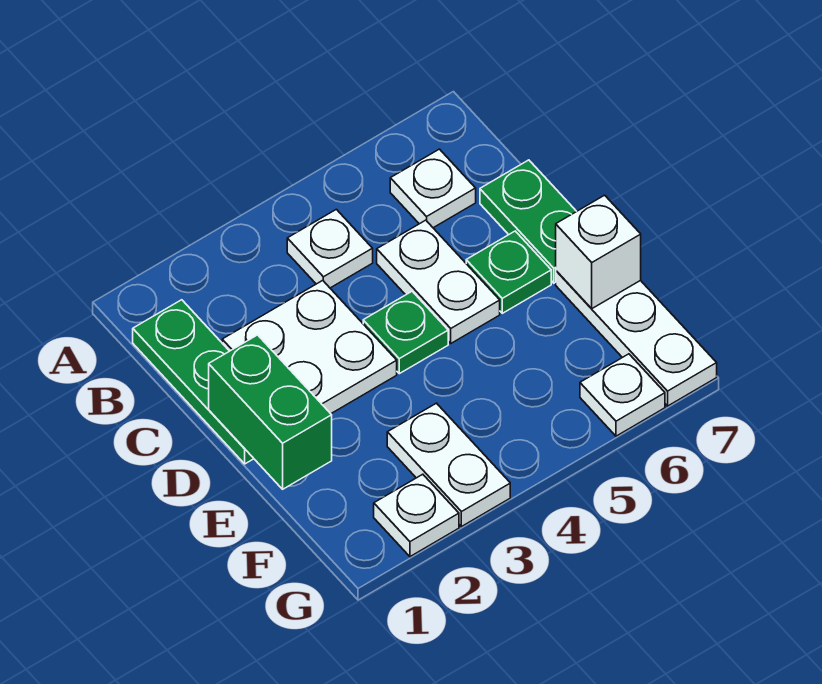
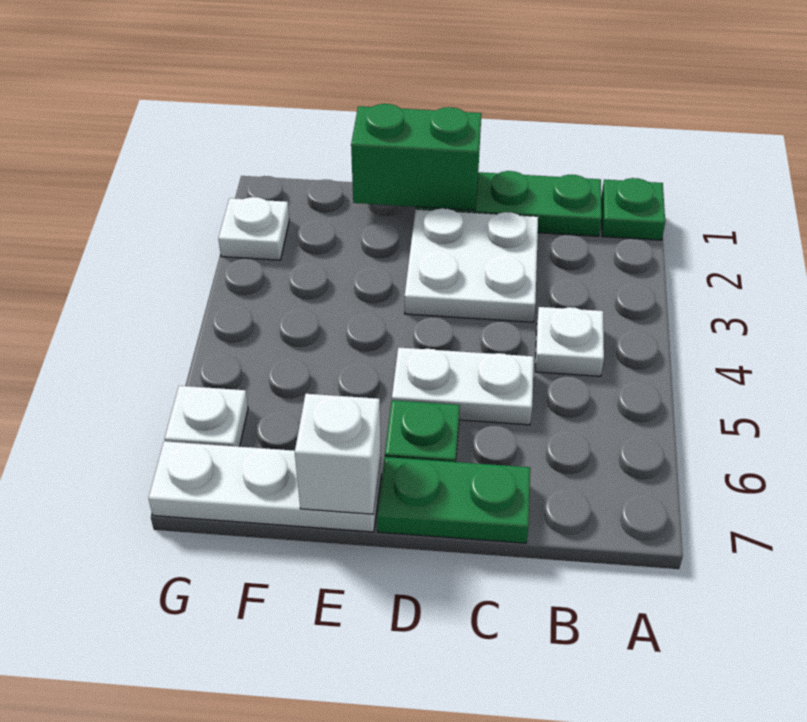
white 1x1 plate [390,149,476,228] -> none
green 1x1 plate [363,291,448,374] -> green 1x1 plate moved to [601,178,665,240]
white 1x2 plate [387,403,510,527] -> none

